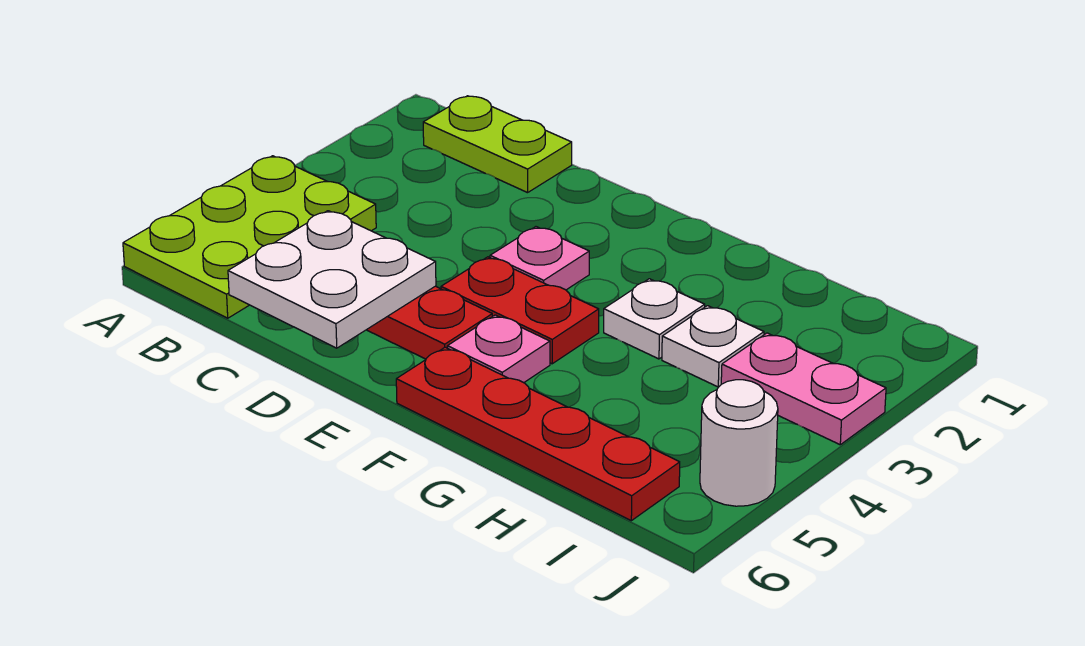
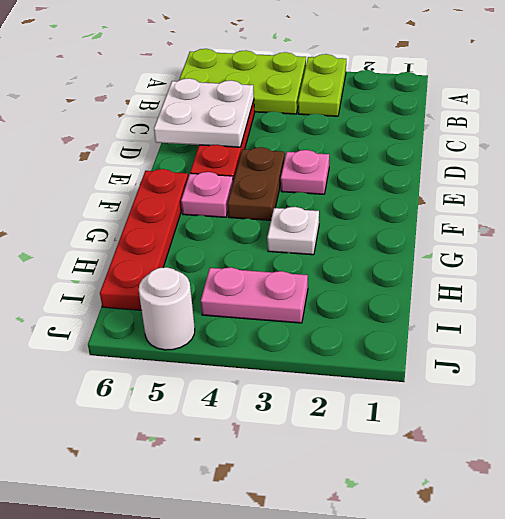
lime 1x2 plate [423,96,572,193] -> lime 1x2 plate moved to [298,54,346,116]
red 1x2 plate [441,257,599,364] -> brown 1x2 plate [227,147,285,220]
white 1x1 plate [662,306,764,387] -> none
pink 1x2 plate [721,333,886,445] -> pink 1x2 plate turned to [201,267,308,323]

